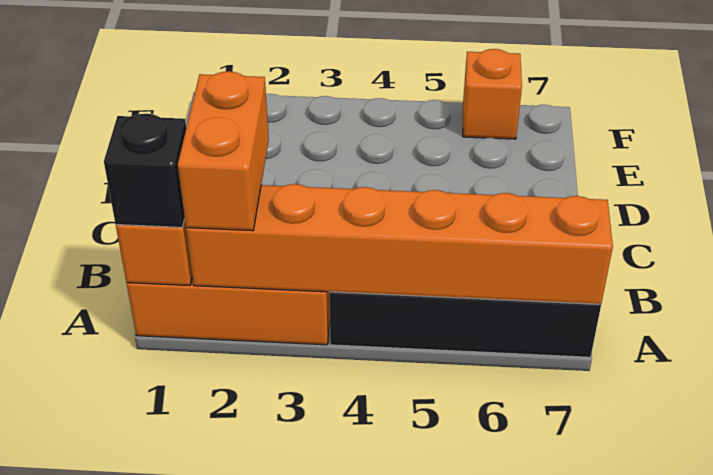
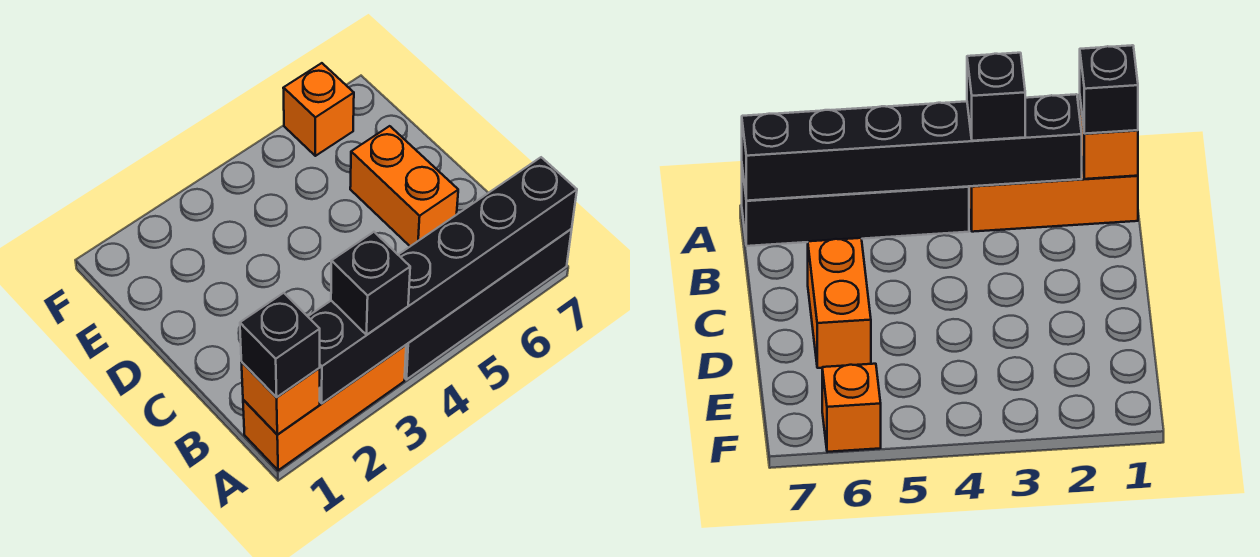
orange 1x6 brick [186,184,613,304] -> black 1x6 brick [308,157,577,403]
orange 1x2 brick [178,71,269,231] -> orange 1x2 brick moved to [350,126,458,246]
none -> black 1x1 brick [331,232,410,335]

